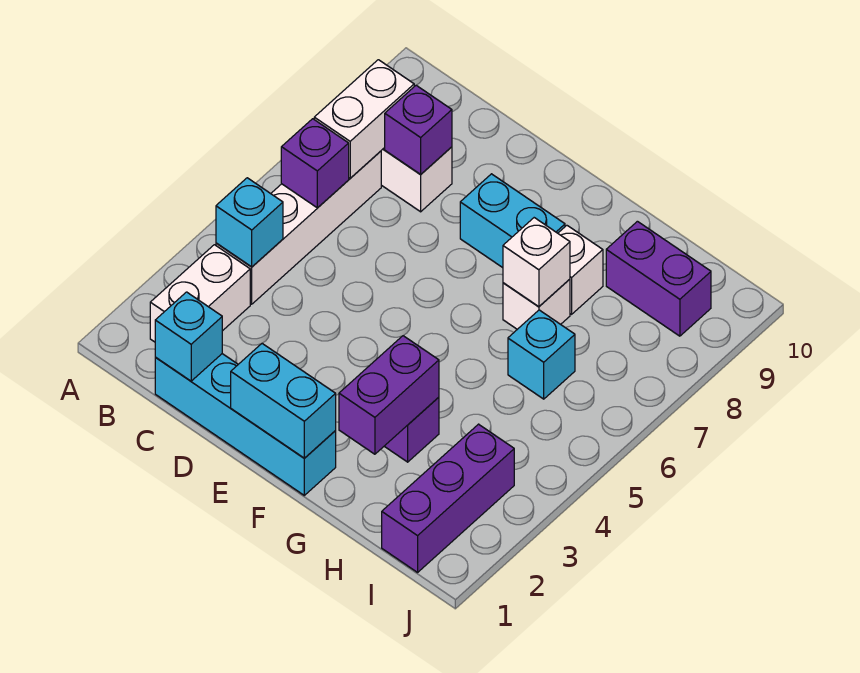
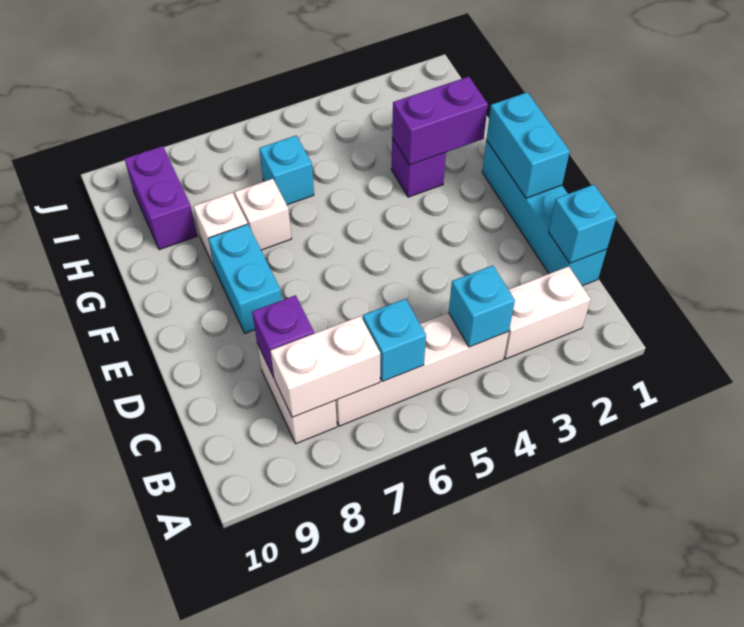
purple 1x1 brick [281,119,349,208] -> cyan 1x1 brick [363,299,426,382]
white 1x1 brick [503,218,570,307] -> none
purple 1x3 brick [382,424,514,572] -> none

